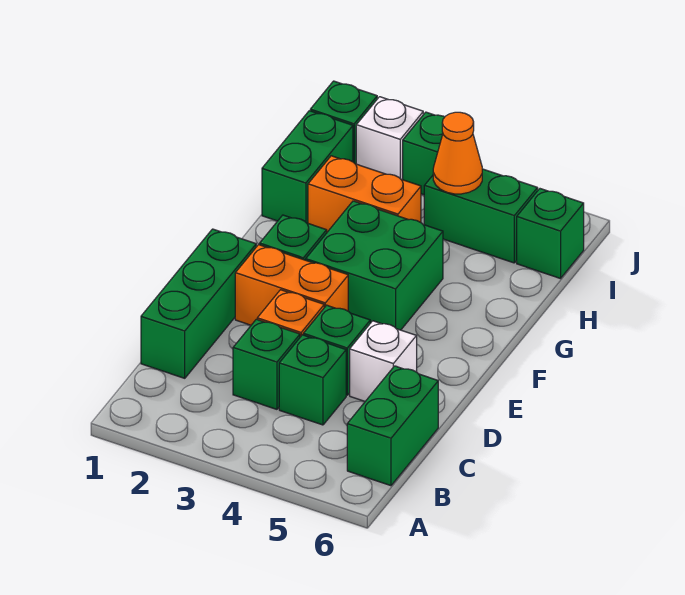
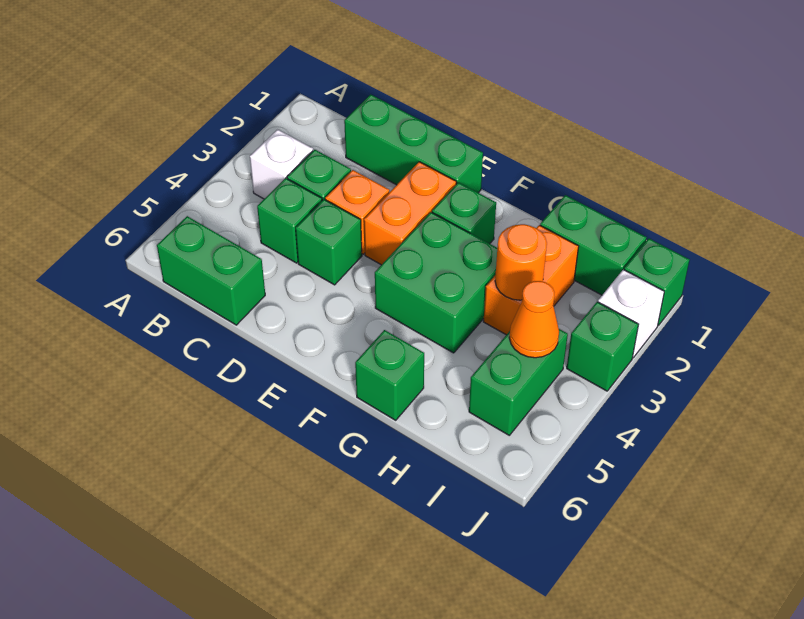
white 1x1 brick [350,321,417,401] -> white 1x1 brick moved to [250,129,313,199]
none -> orange 1x1 round brick [495,224,547,300]
green 1x1 brick [517,189,584,279] -> green 1x1 brick moved to [355,330,424,420]

